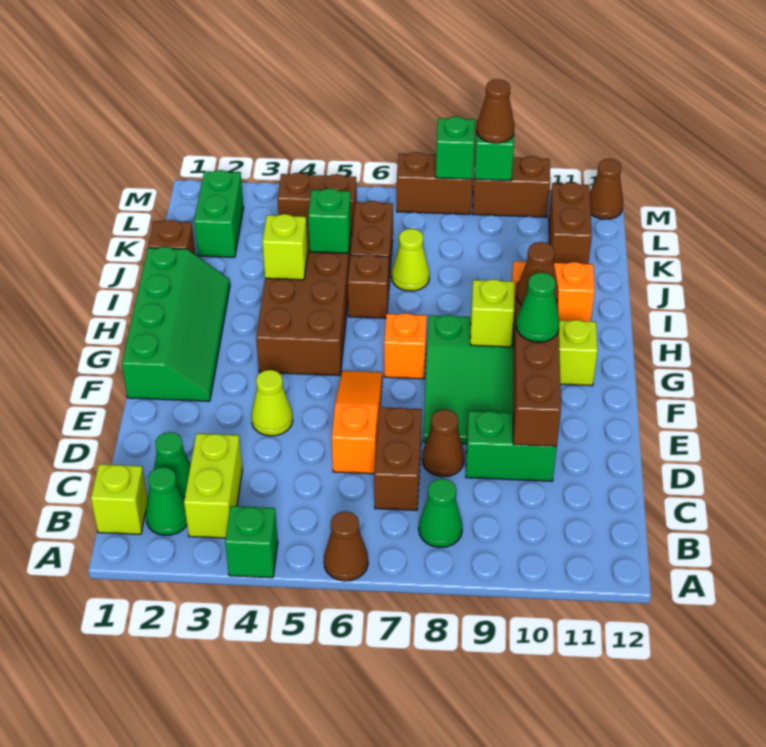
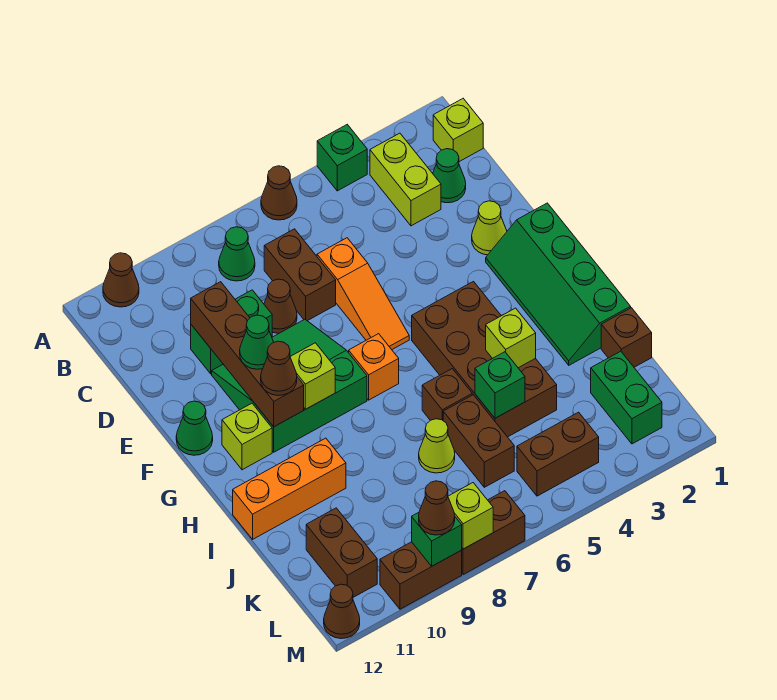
none -> brown 1x1 cone [103,253,139,307]
green 1x1 cone [146,467,187,535] -> green 1x1 cone moved to [176,401,213,455]
lime 1x1 cone [251,370,293,436] -> lime 1x1 cone moved to [472,201,507,255]
orange 1x2 brick [512,261,595,322] -> orange 1x3 brick [233,438,346,539]
green 1x1 brick [436,116,475,179] -> lime 1x1 brick [448,483,493,549]

